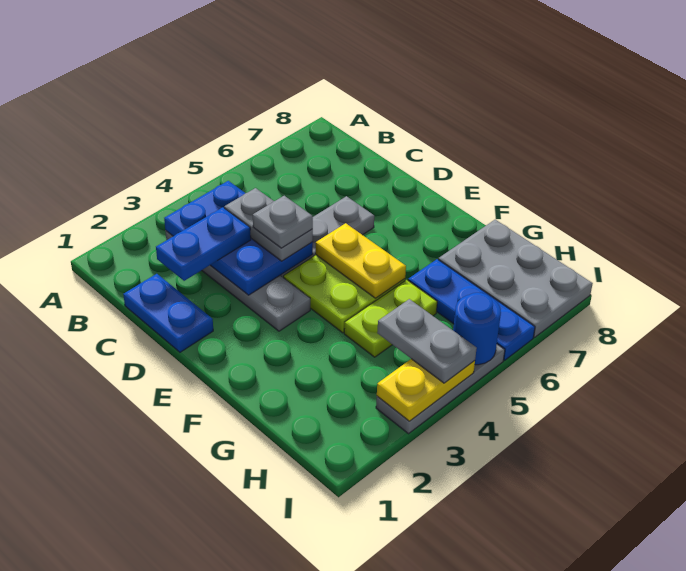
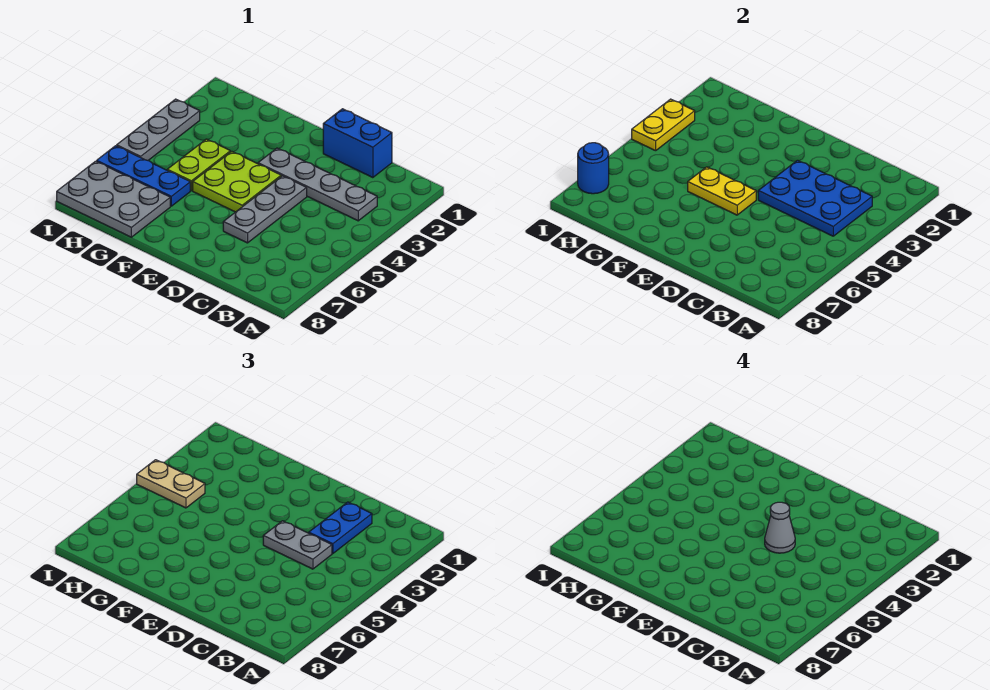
blue 1x2 plate [123,274,213,352] -> blue 1x2 brick [323,109,392,178]
grey 1x1 plate [253,196,313,248] -> grey 1x1 cone [765,502,795,553]
grey 1x2 plate [377,299,477,383] -> tan 1x2 plate [137,460,205,508]
blue 1x1 round brick [453,293,501,365] -> blue 1x1 round brick moved to [578,143,609,194]

